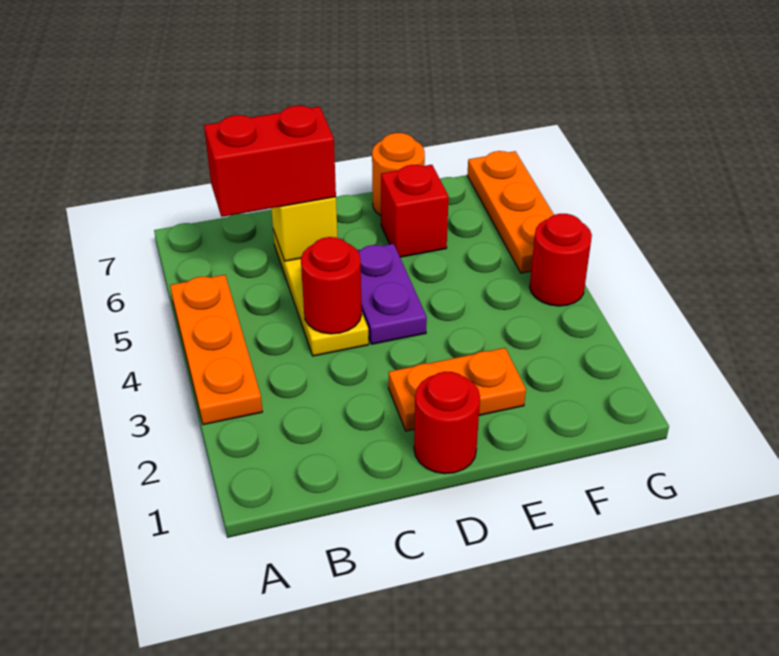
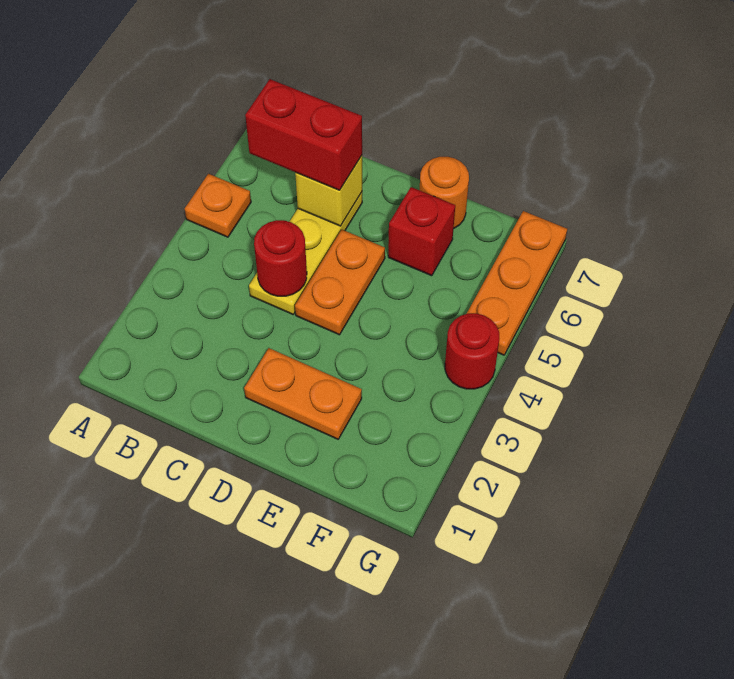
orange 1x3 plate [170,275,262,425] -> orange 1x1 plate [185,174,251,237]
red 1x1 round brick [414,372,480,474] -> none
purple 1x2 plate [357,244,427,344] -> orange 1x2 plate [295,230,385,335]

